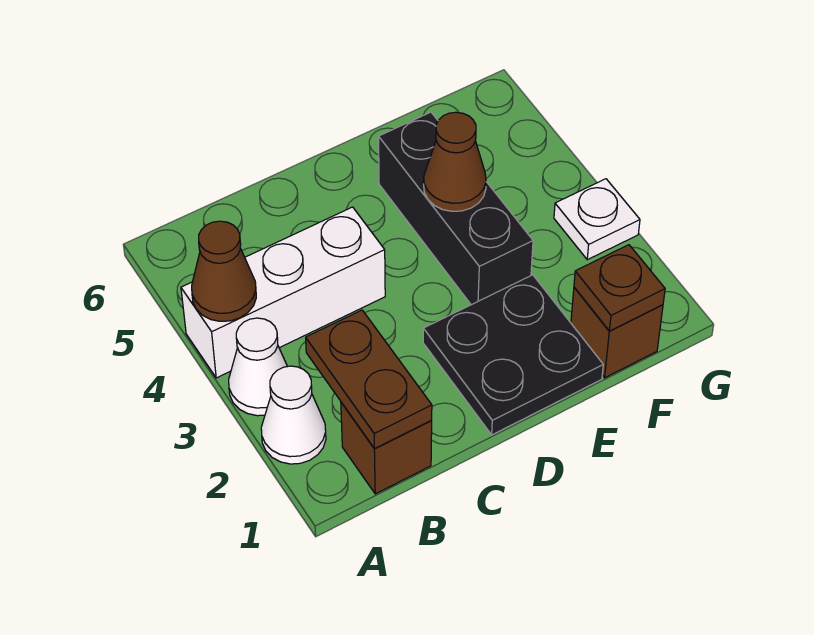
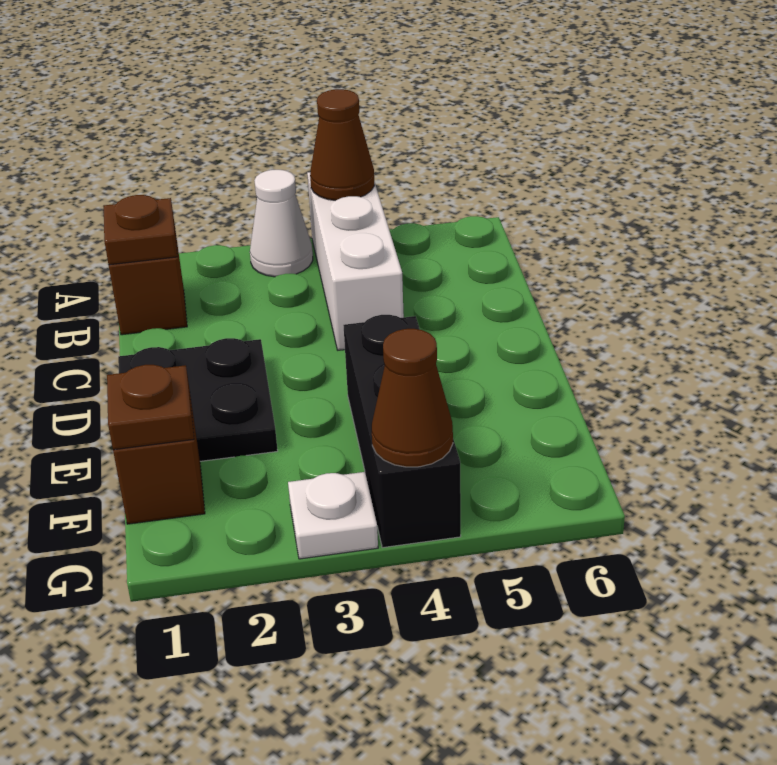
white 1x1 cone [261,366,326,464] -> none
brown 1x2 plate [306,310,432,449] -> brown 1x1 plate [104,195,177,265]
black 1x3 brick [379,112,533,305] -> black 1x3 brick turned to [344,315,461,548]
brown 1x1 cone [424,112,486,211] -> brown 1x1 cone moved to [372,328,453,467]

